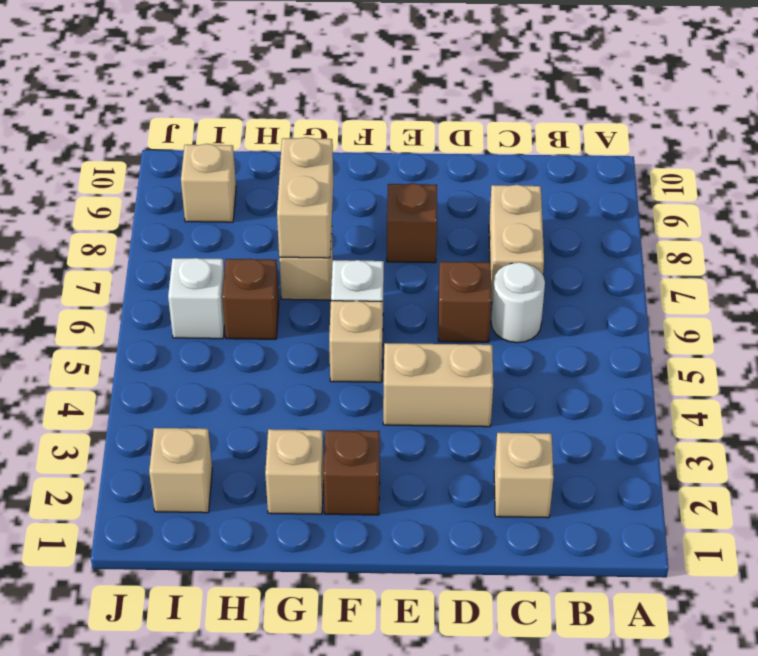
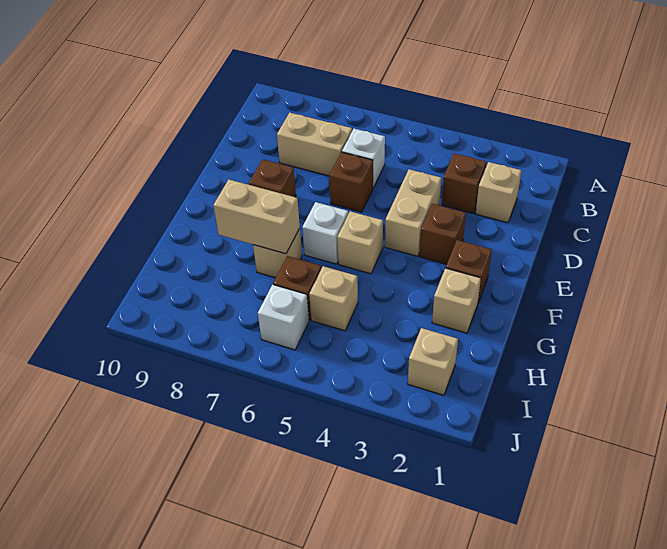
none -> brown 1x1 brick [442,153,486,214]
white 1x1 round brick [491,262,545,343] -> white 1x1 brick [342,129,385,188]
none -> brown 1x1 brick [420,204,466,264]
tan 1x1 brick [181,144,236,222] -> tan 1x1 brick moved to [309,266,358,331]

